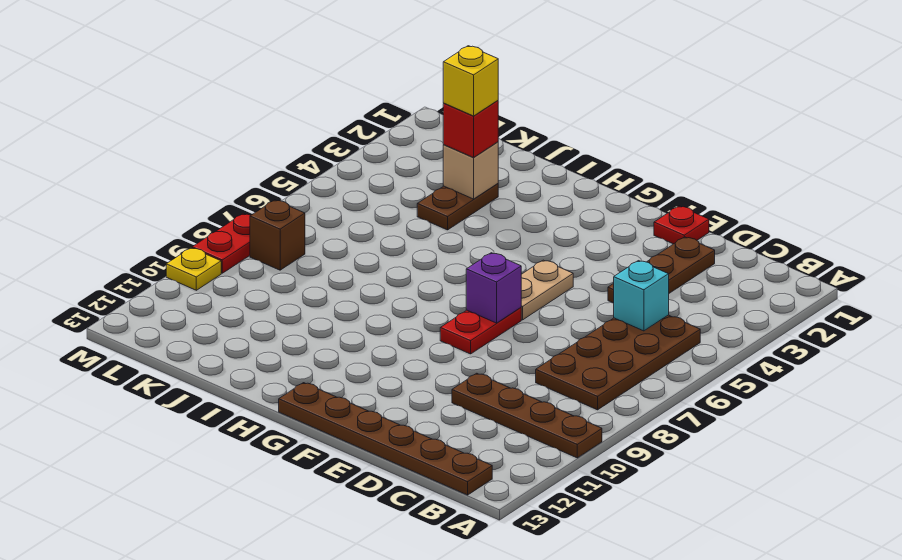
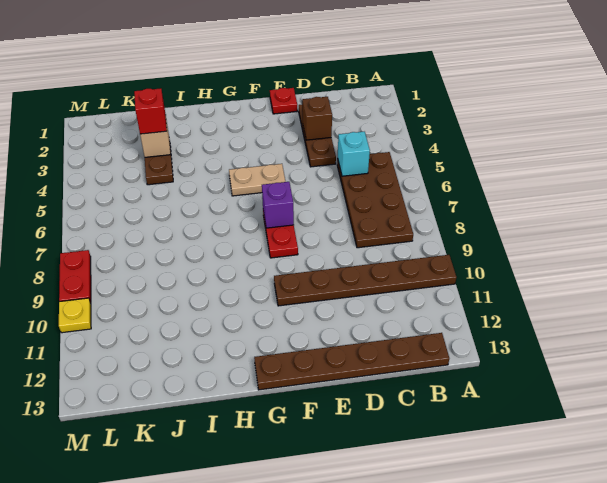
brown 1x4 plate [452,373,602,458] -> brown 1x6 plate [274,255,456,306]
tan 1x2 plate [521,260,573,320] -> tan 1x2 plate turned to [229,164,286,196]
yellow 1x1 brick [443,46,498,116] -> none
brown 1x1 brick [250,200,305,270] -> brown 1x1 brick moved to [302,97,332,140]

